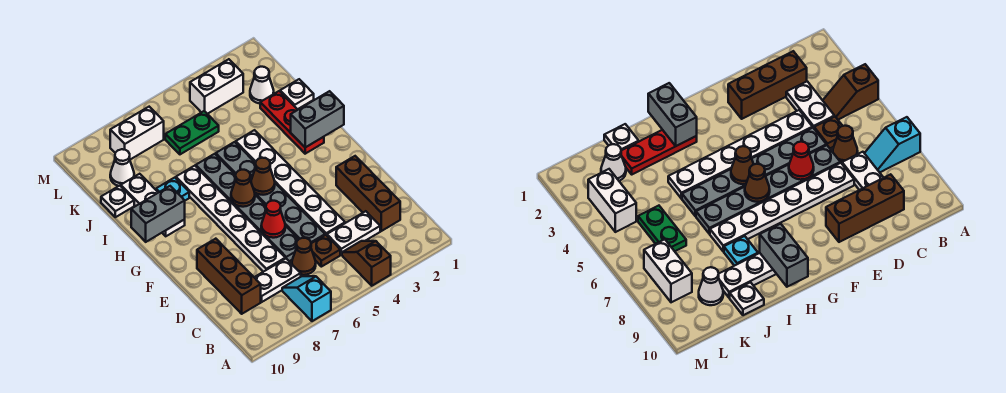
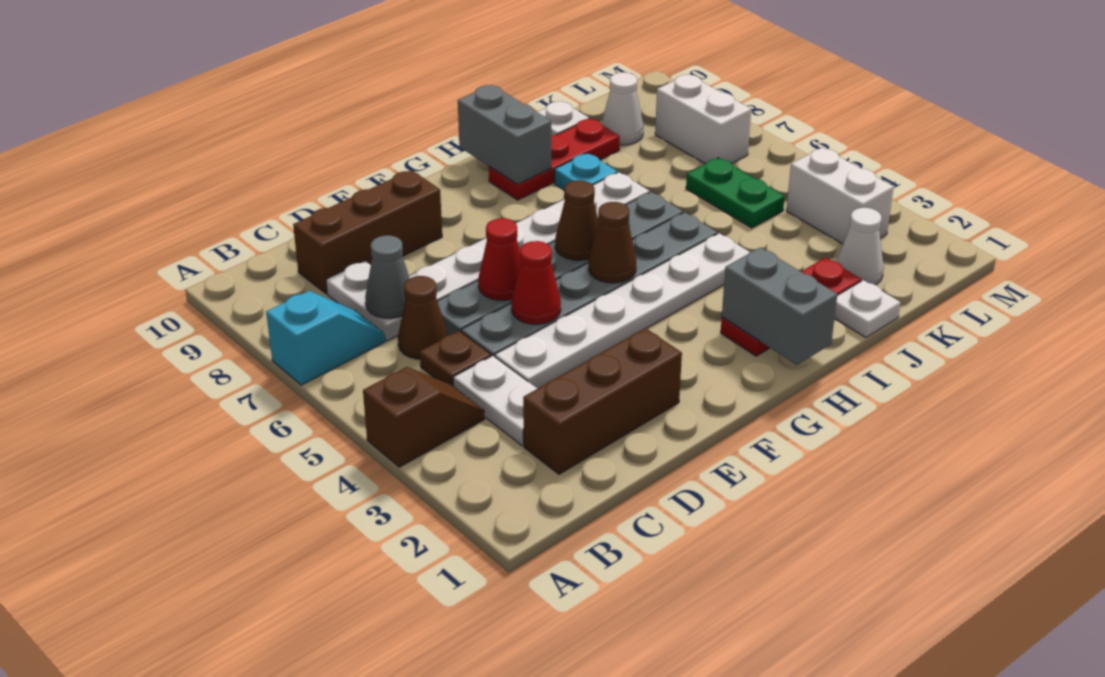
none -> grey 1x1 cone [365,235,410,318]
none -> red 1x1 cone [511,241,561,324]
white 1x3 plate [121,174,185,236] -> red 1x3 plate [489,119,620,200]

